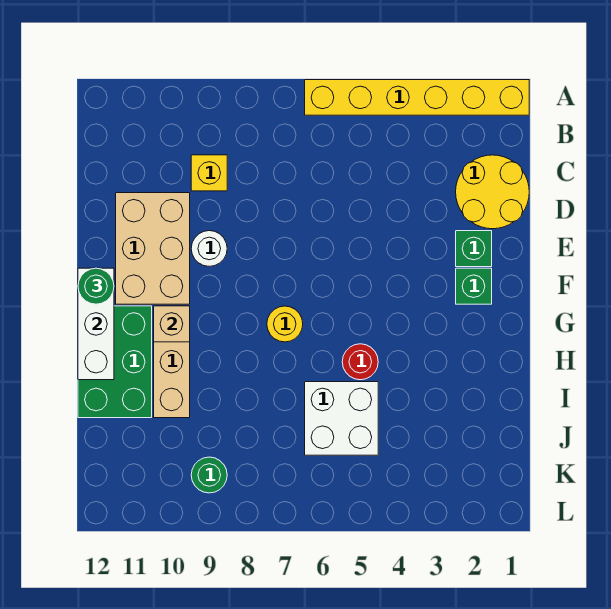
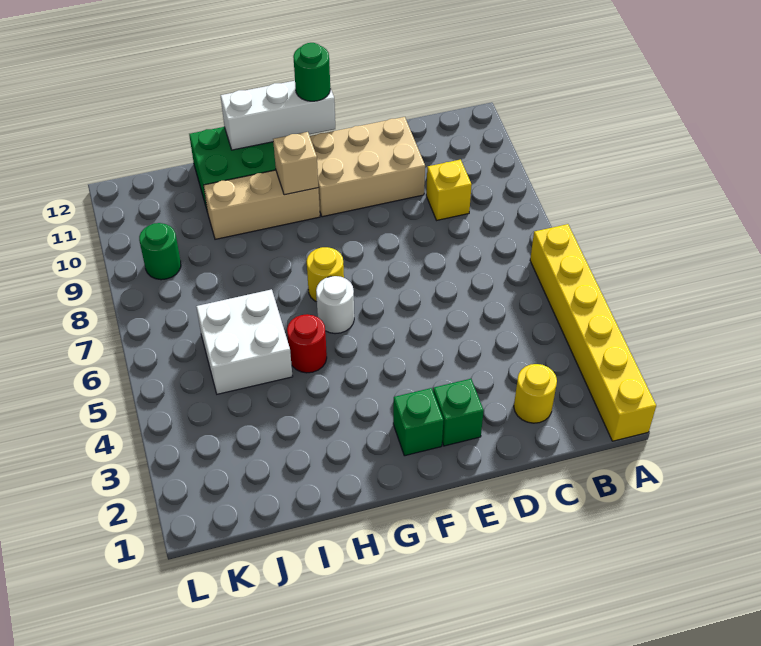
yellow 2x2 round brick [456,155,529,229] -> yellow 1x1 round brick [514,364,557,423]
white 1x1 round brick [191,231,227,266] -> white 1x1 round brick moved to [316,276,354,334]

